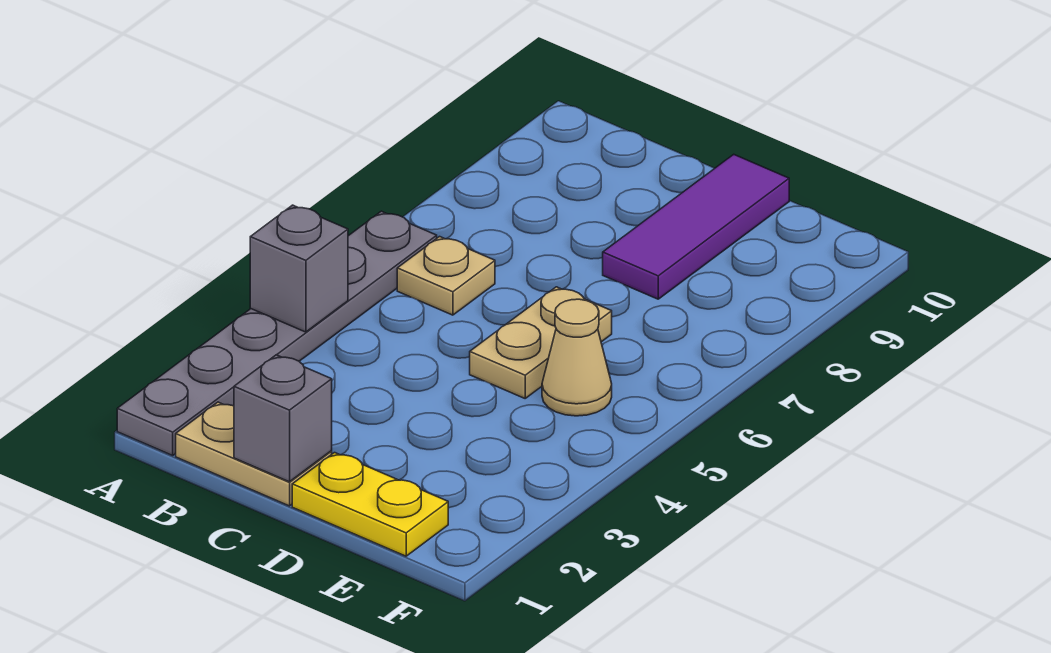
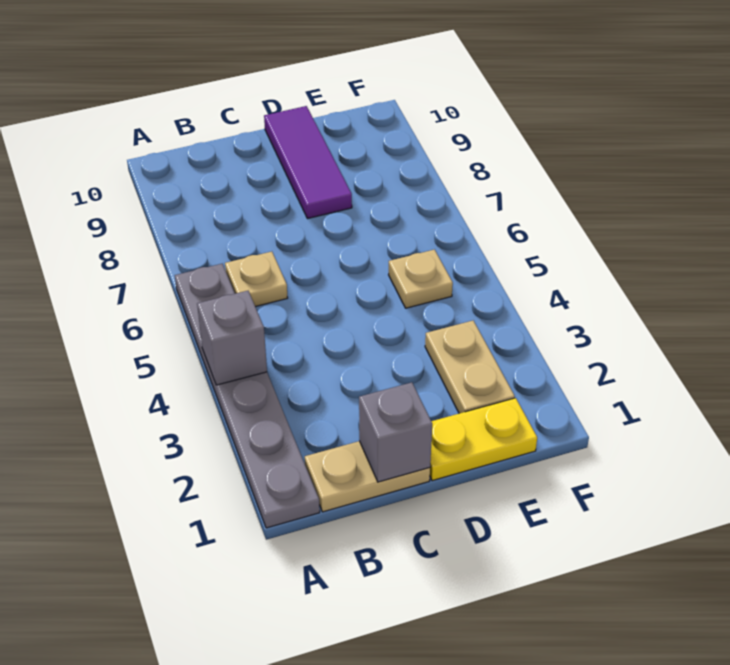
tan 1x2 plate [470,287,612,398] -> tan 1x2 plate moved to [425,321,515,413]
tan 1x1 cone [542,299,612,416] -> tan 1x1 plate [389,250,453,308]

